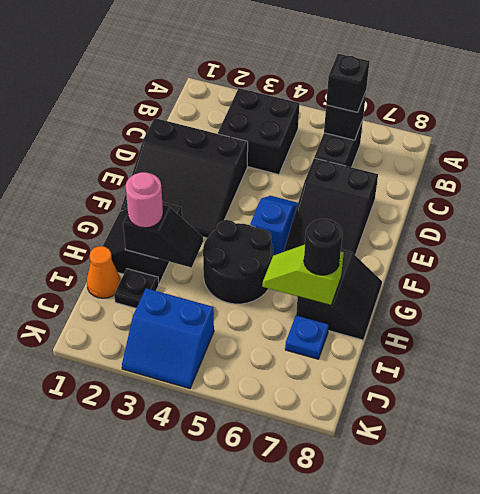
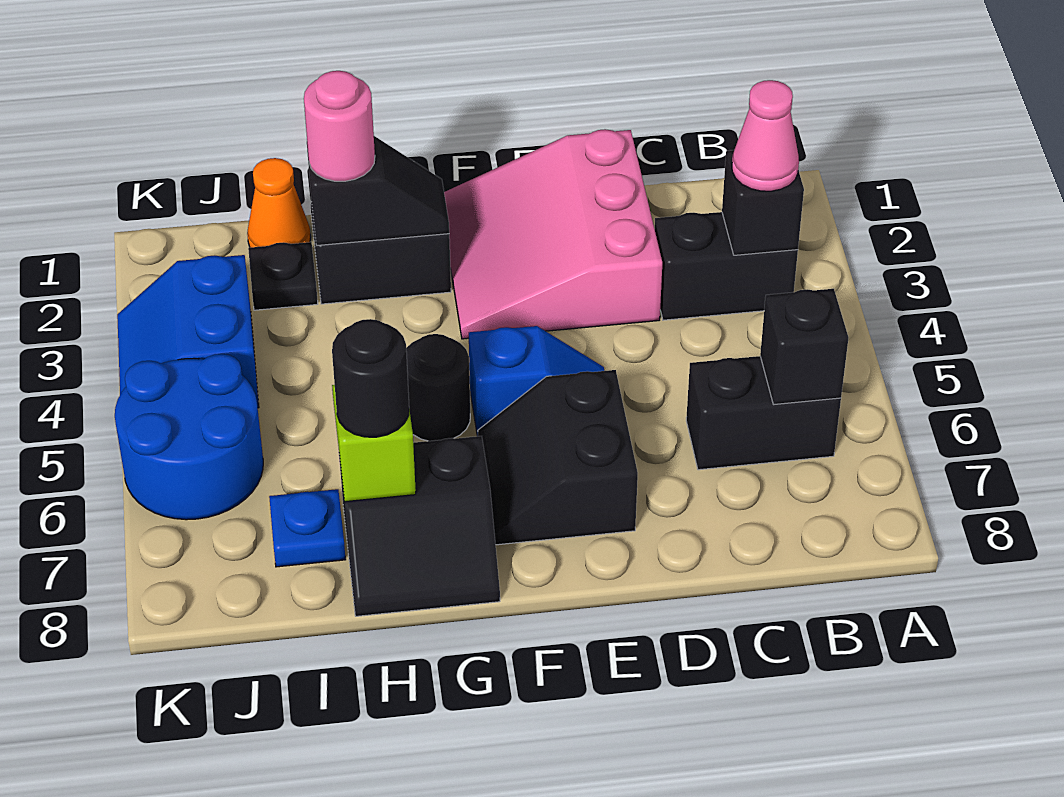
black 2x2 brick [218,88,299,175] -> black 1x2 brick [655,212,798,320]
none -> pink 1x1 cone [732,80,799,191]
black 1x1 brick [326,54,370,112] -> black 1x1 brick moved to [722,150,804,255]
black 3x3 slope [121,118,248,238] -> pink 3x3 slope [444,129,662,339]
black 2x3 slope [284,158,378,255] -> black 2x2 slope [478,370,638,545]
black 2x2 round brick [203,220,273,304] -> black 1x1 round brick [406,334,470,441]
black 1x2 slope [123,204,203,268] -> black 1x2 slope turned to [307,136,449,246]
none -> blue 2x2 round brick [115,354,263,520]

